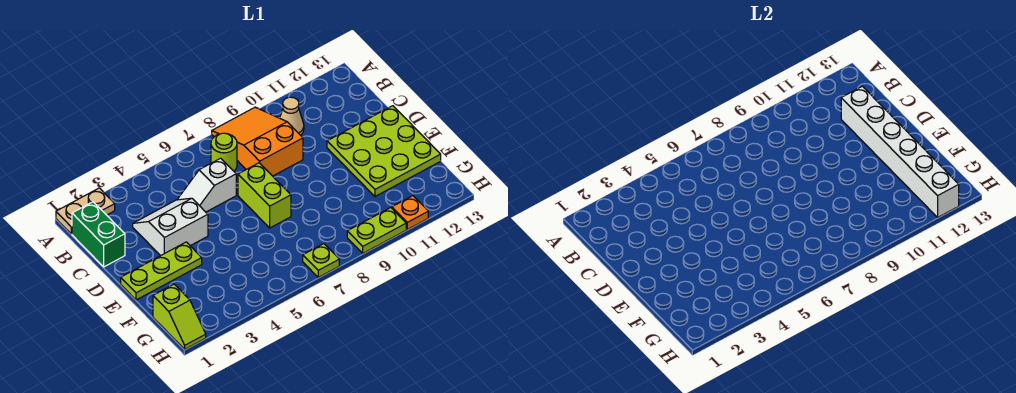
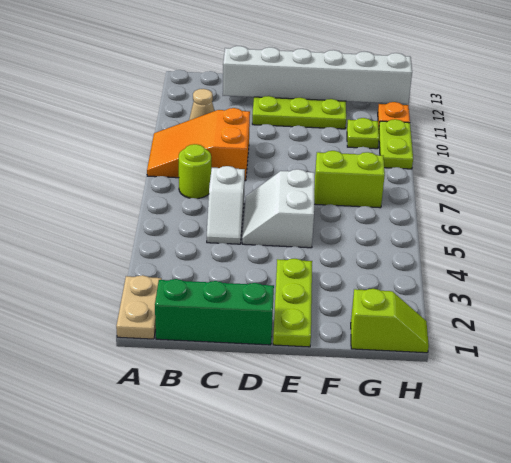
green 1x2 brick [72,202,125,267] -> green 1x3 brick [155,279,274,345]
white 2x2 slope [133,198,208,256] -> white 2x2 slope moved to [242,169,315,248]
lime 1x2 brick [238,163,291,228] -> lime 1x2 brick moved to [314,151,385,208]
lime 1x1 plate [303,244,339,277] -> lime 1x1 plate moved to [347,118,379,149]

